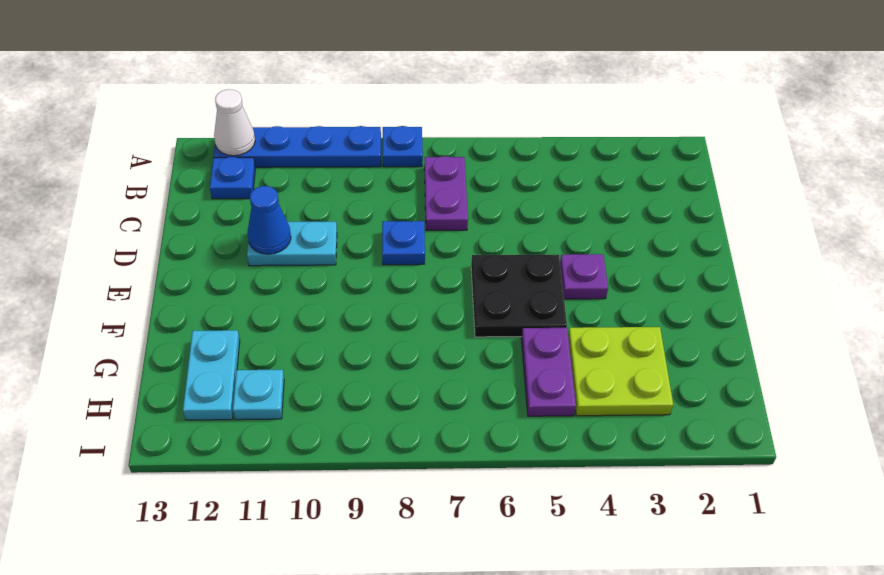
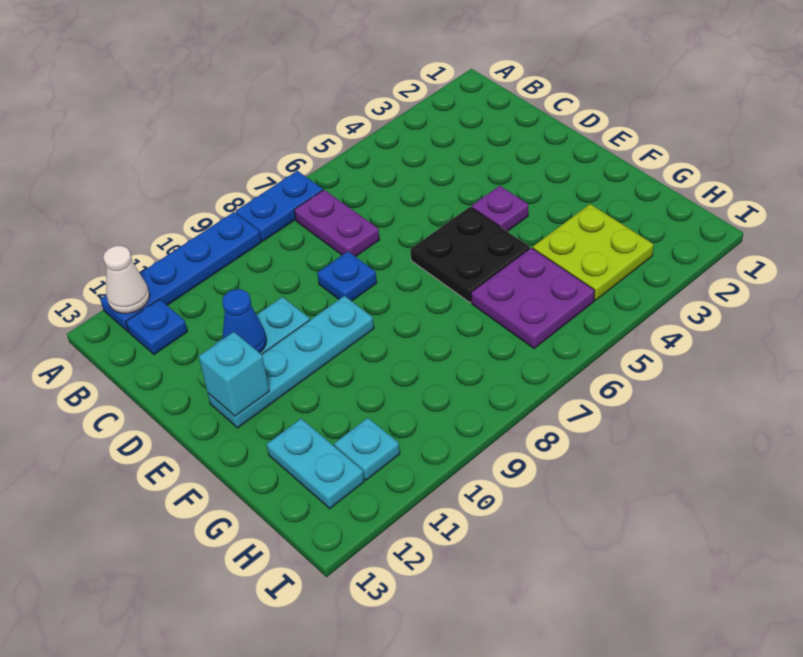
blue 1x1 plate [383,126,423,167] -> blue 1x2 plate [236,171,323,241]
none -> cyan 1x4 plate [208,296,374,428]
none -> cyan 1x1 brick [199,332,269,416]
purple 1x2 plate [521,328,576,416] -> purple 2x2 plate [471,248,595,348]

